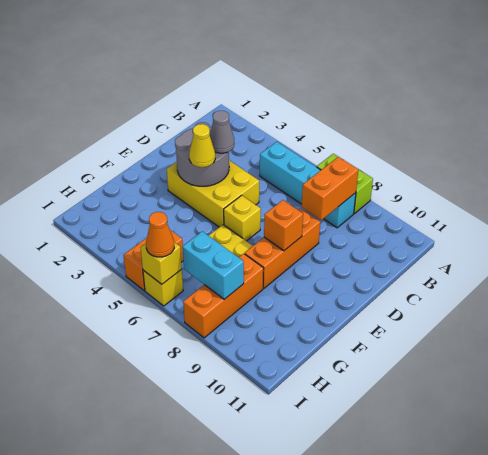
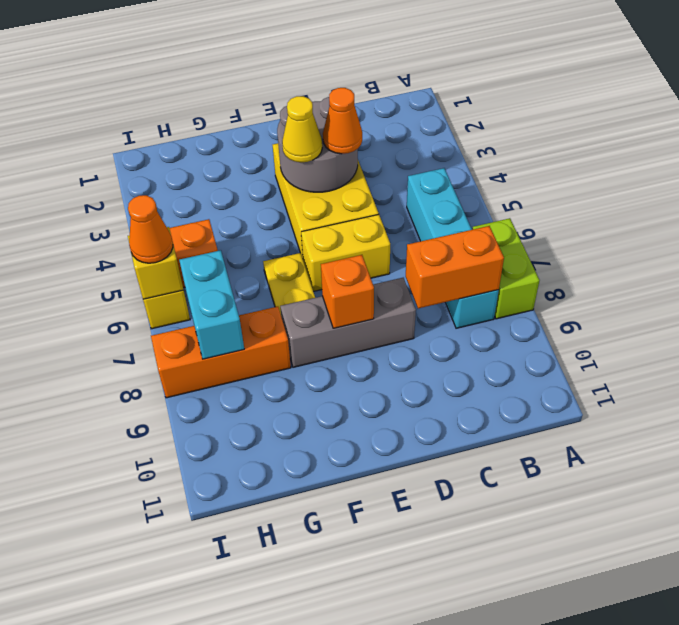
grey 1x1 cone [210,111,234,153] -> orange 1x1 cone [323,88,362,154]
orange 1x3 brick [245,208,320,288] -> grey 1x3 brick [280,278,416,367]
yellow 1x1 brick [224,195,261,241] -> yellow 1x2 brick [301,214,390,292]

